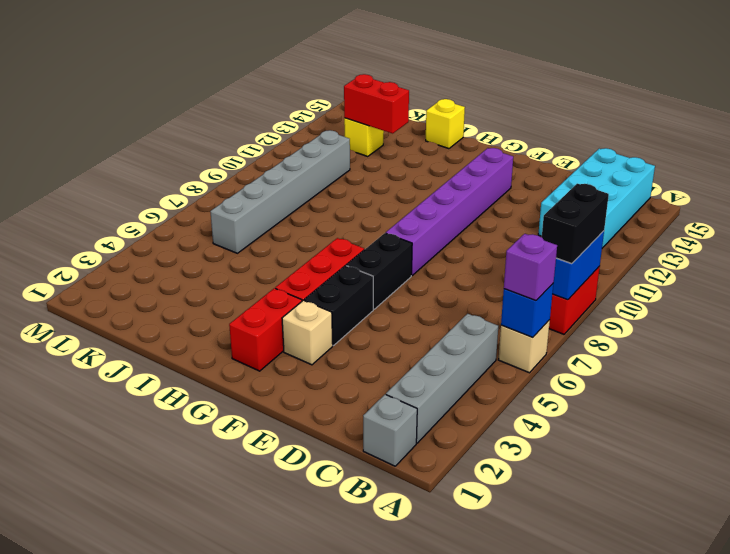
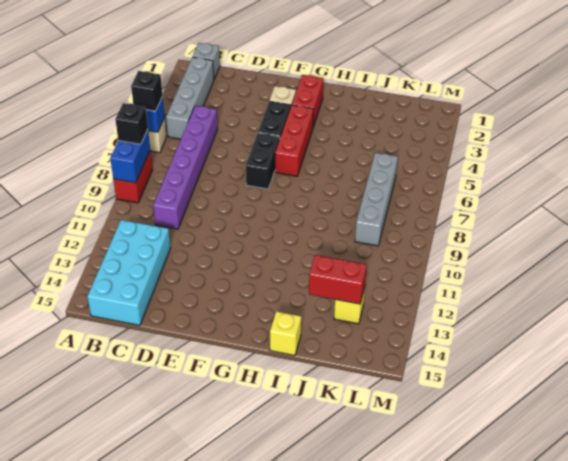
purple 1x1 brick [504,234,557,300] -> black 1x1 brick [131,71,163,111]
black 1x2 brick [542,184,609,264] -> black 1x1 brick [115,103,148,144]
purple 1x6 brick [386,148,513,275] -> purple 1x6 brick moved to [153,106,218,229]
grey 1x6 brick [210,130,350,253] -> grey 1x4 brick [355,153,398,246]

